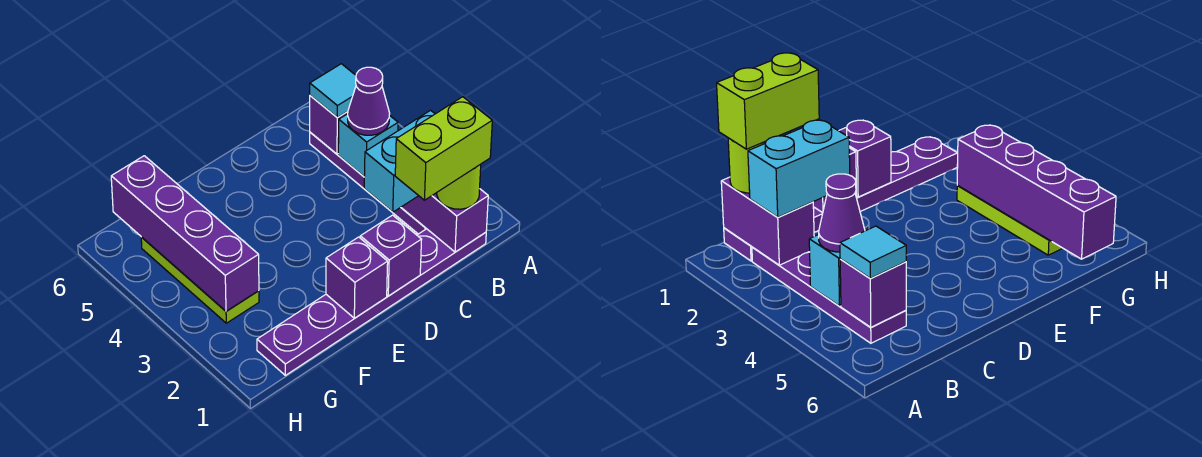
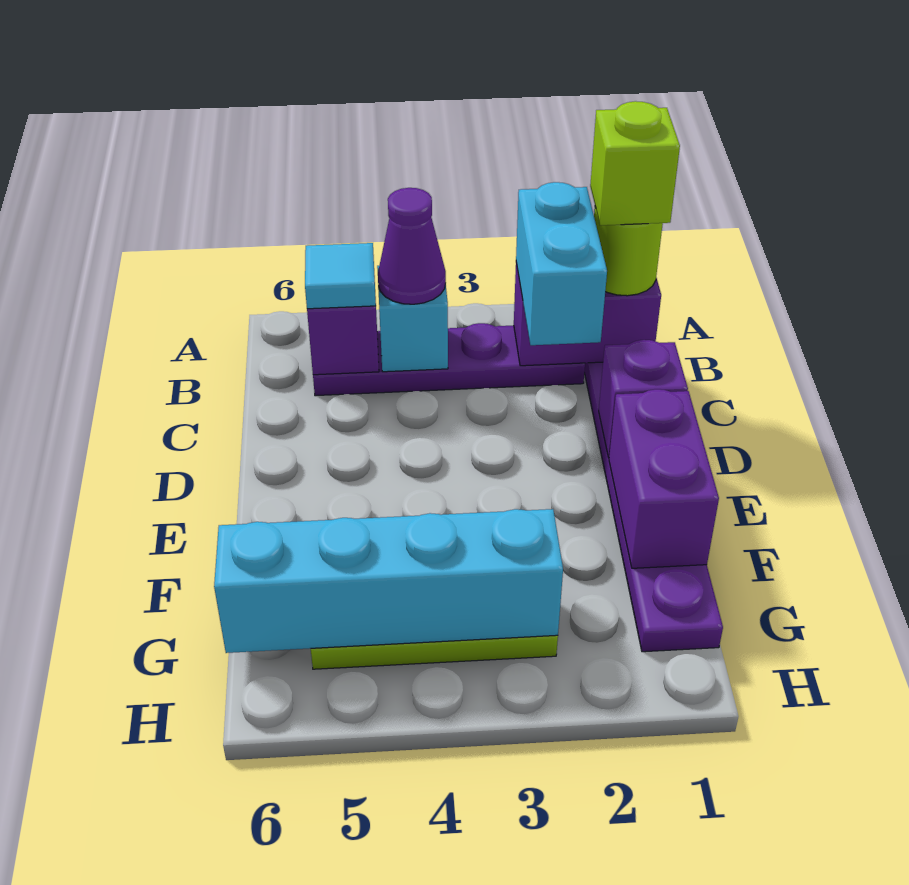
lime 1x2 brick [395,97,492,200] -> lime 1x1 brick [590,101,680,225]
purple 1x1 brick [326,237,388,318] -> purple 1x2 brick [609,389,719,568]
purple 1x4 brick [111,156,259,311] -> cyan 1x4 brick [214,509,563,653]

